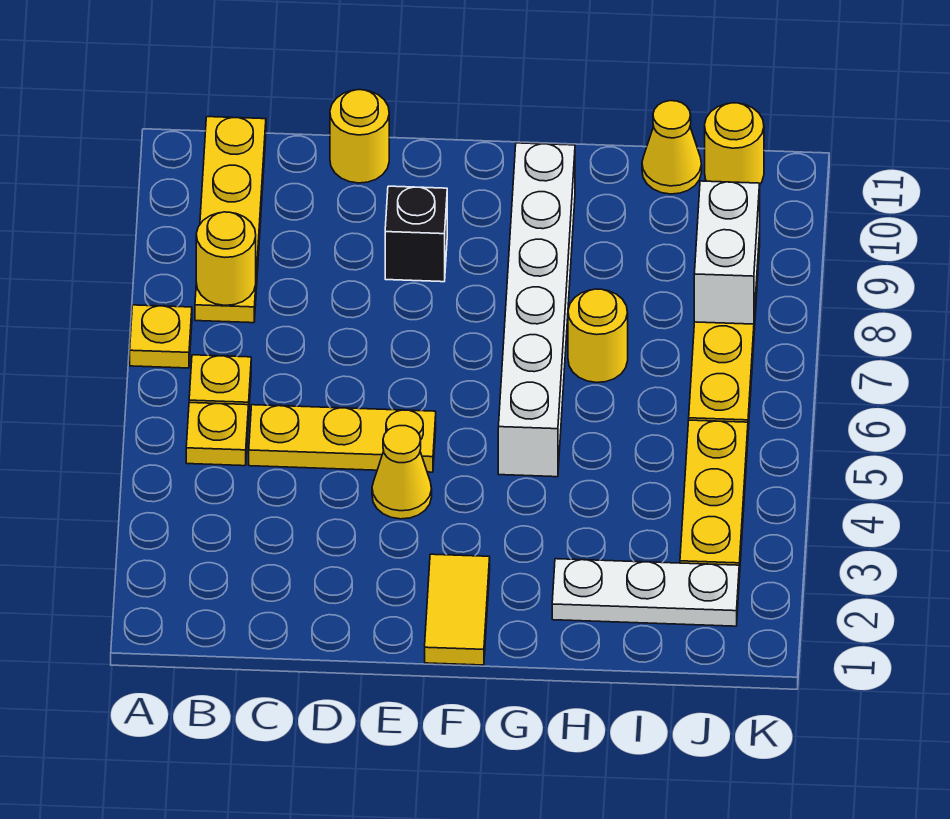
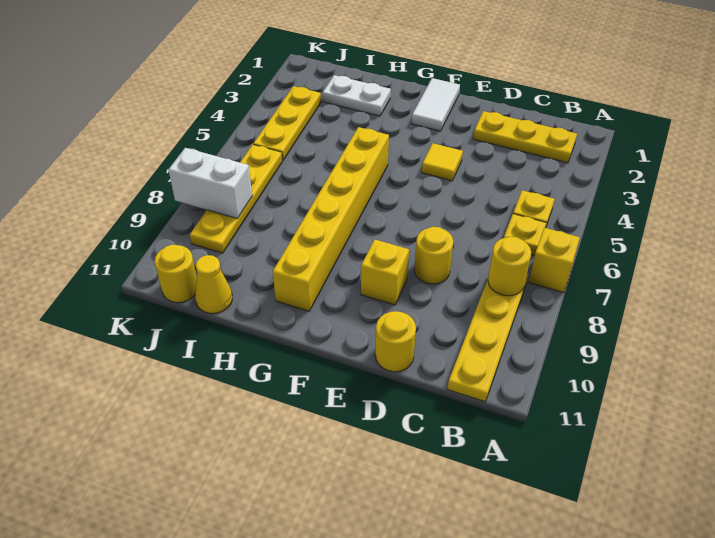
yellow 1x1 plate [130,305,192,368] -> yellow 1x1 brick [529,228,580,293]
yellow 1x3 plate [249,405,436,472] -> yellow 1x3 plate moved to [473,111,577,163]
yellow 1x1 cone [372,426,432,519] -> yellow 1x1 tile [422,143,463,181]
black 1x1 brick [385,186,447,282] -> yellow 1x1 brick [361,240,409,305]
yellow 1x2 tile [425,554,490,665] -> white 1x2 tile [412,78,460,131]
white 1x6 brick [498,143,575,477] -> yellow 1x6 brick [273,127,389,311]
white 1x3 plate [552,559,739,626] -> white 1x2 plate [323,75,391,116]
yellow 1x1 round brick [568,289,628,383] -> yellow 1x1 round brick moved to [414,227,453,284]
white 1x2 brick [694,181,760,324] -> white 1x2 brick turned to [169,148,252,218]

